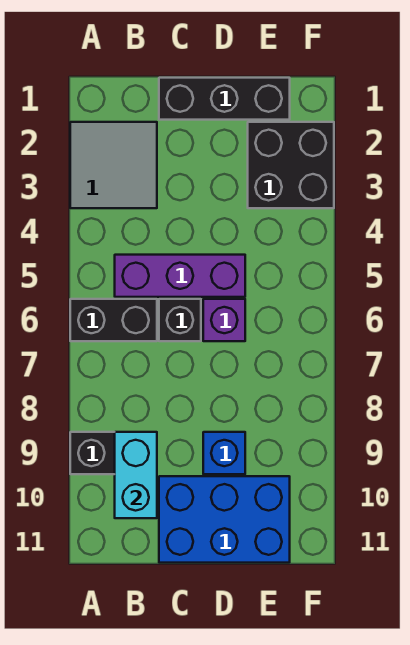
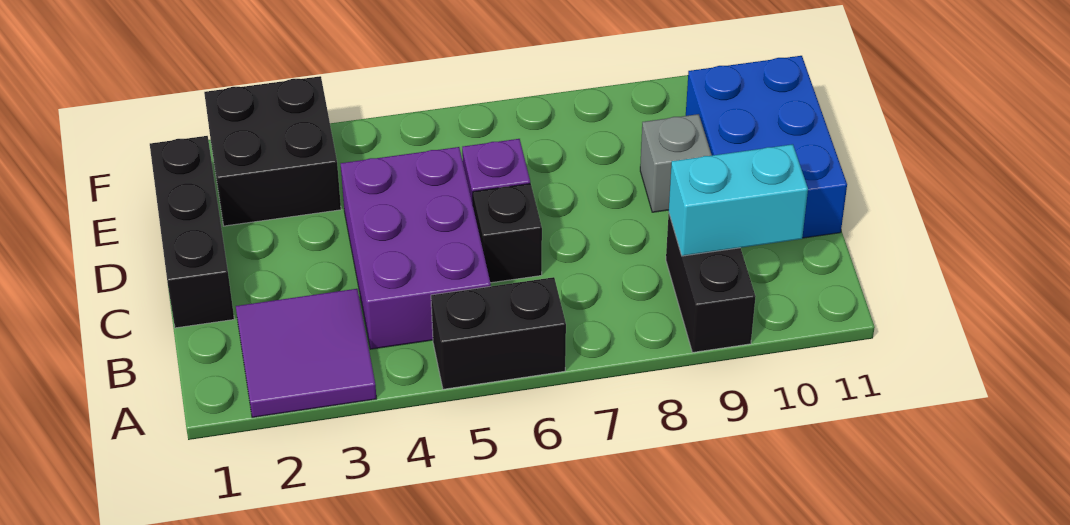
grey 2x2 tile [70,122,157,208] -> purple 2x2 tile [236,289,376,417]
black 1x2 brick [70,299,157,341] -> black 1x2 brick turned to [431,277,566,389]
purple 1x3 brick [115,255,245,297] -> purple 2x3 brick [341,147,491,349]
blue 1x1 brick [203,432,245,474] -> grey 1x1 brick [640,114,712,212]

